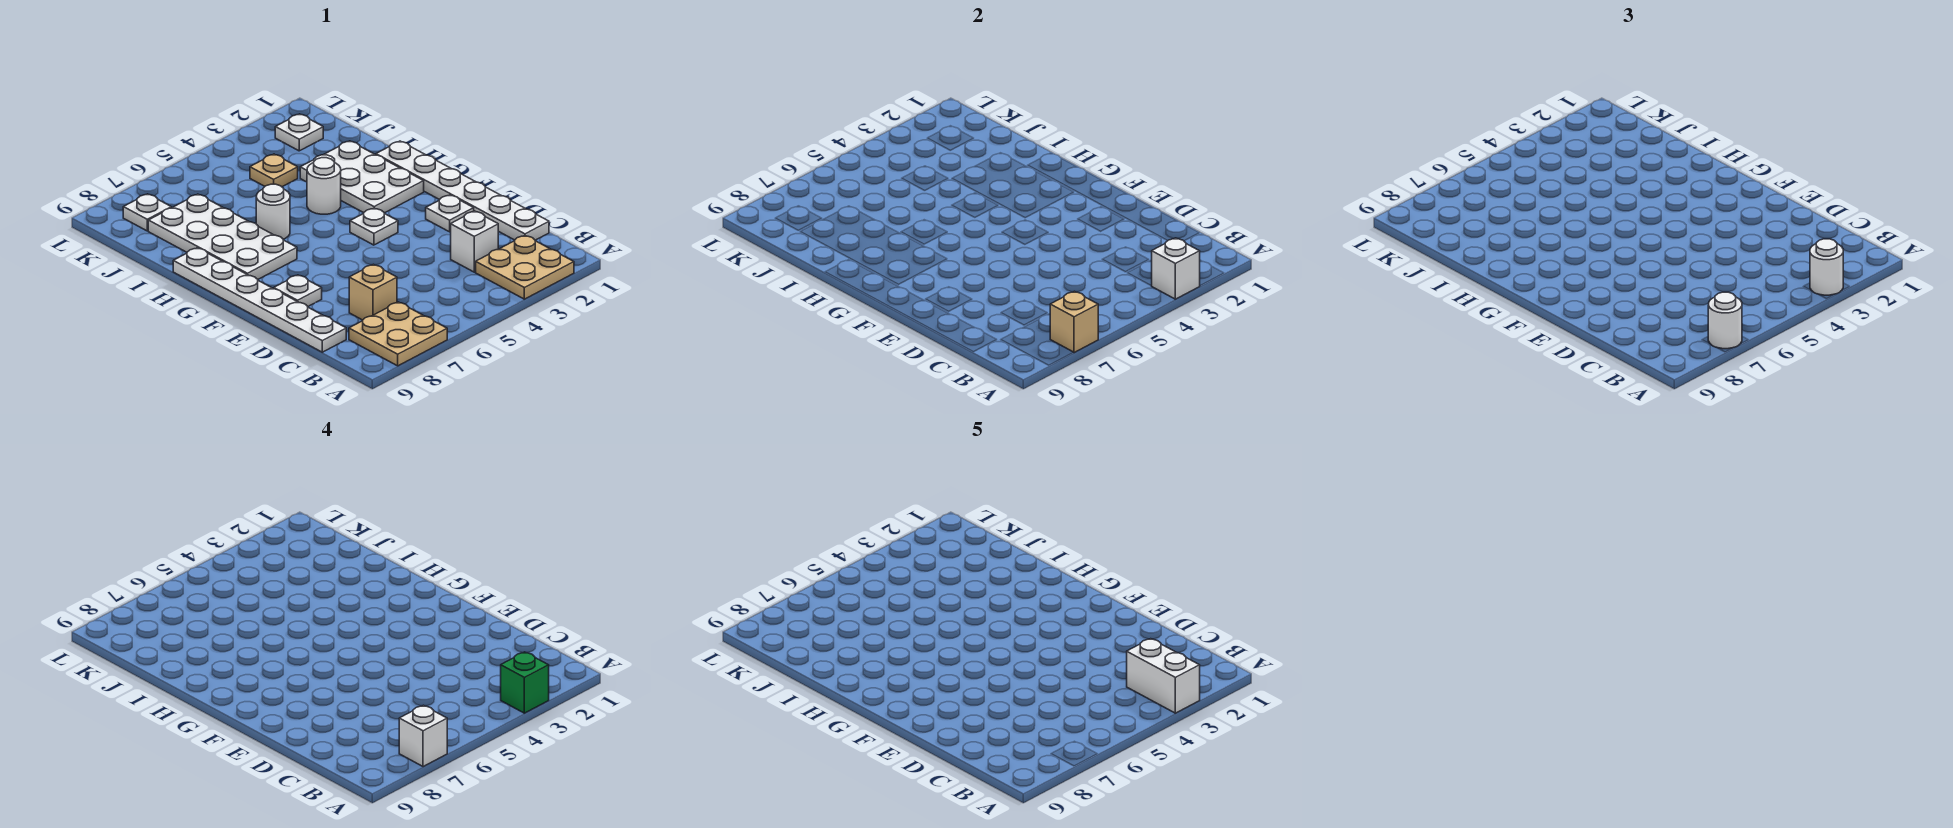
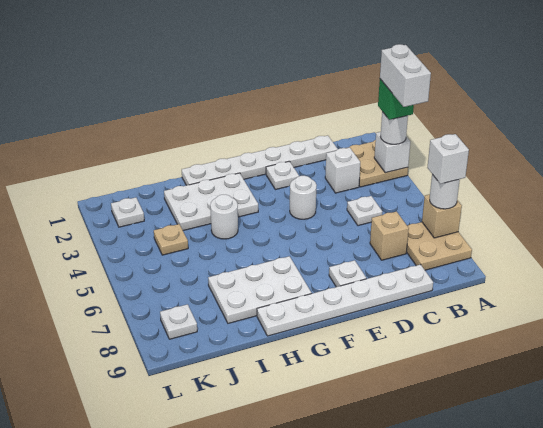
white 1x2 brick [1127,639,1200,713] -> white 1x2 brick turned to [380,44,431,107]
white 1x1 plate [350,208,398,245] -> white 1x1 plate moved to [347,196,382,226]
white 2x4 plate [148,194,297,279] -> white 2x3 plate [208,256,312,323]
white 1x1 round brick [256,184,290,239] -> white 1x1 round brick moved to [290,176,317,219]

